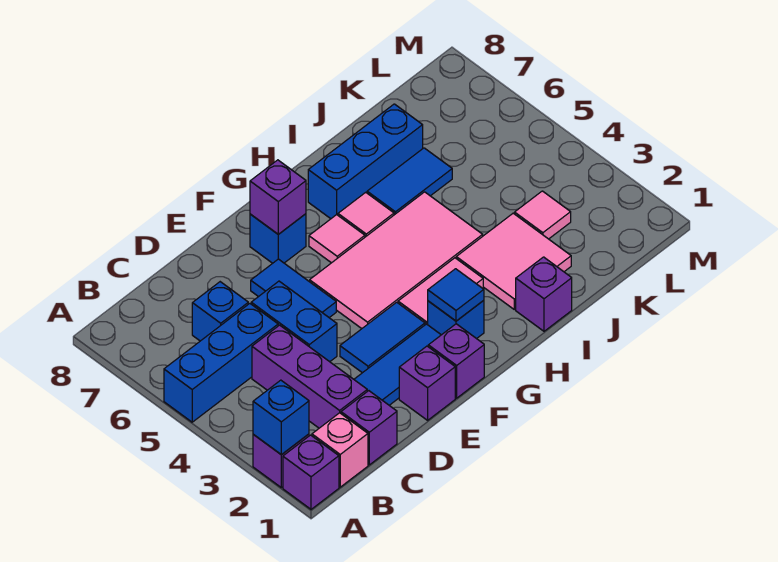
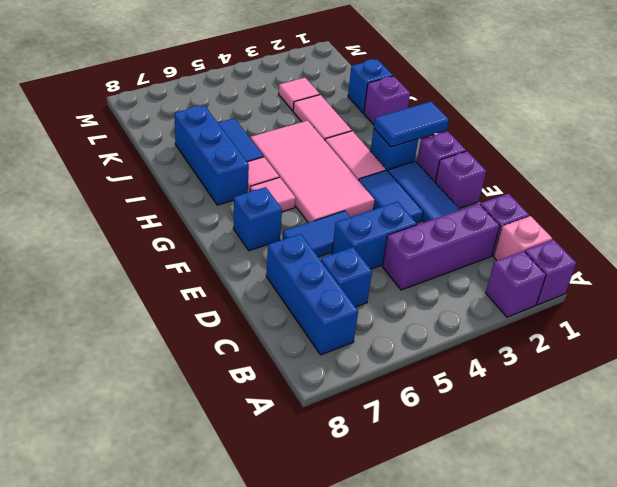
blue 1x1 brick [253,380,309,455] -> blue 1x1 brick moved to [348,59,393,113]
blue 1x3 brick [164,304,278,422] -> blue 1x3 brick moved to [266,234,358,355]
purple 1x1 brick [250,160,306,234] -> none
blue 1x1 tile [428,269,484,321] -> blue 1x2 tile [374,101,449,147]
pink 2x2 tile [456,213,571,309] -> pink 1x2 tile [293,95,352,140]

